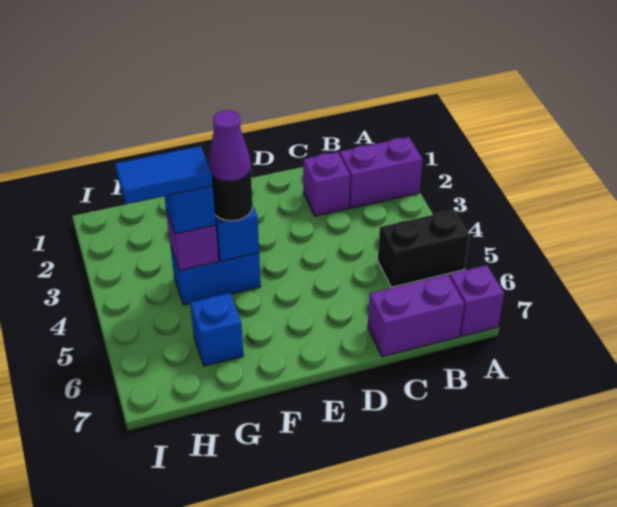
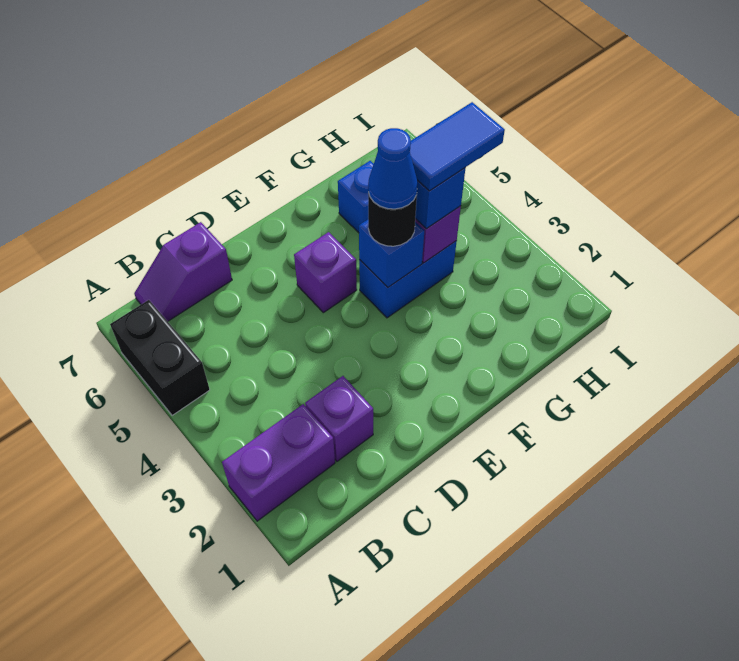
black 1x2 brick [378,210,469,287] -> black 1x2 brick turned to [110,300,210,416]
purple 1x1 brick [450,265,504,336] -> purple 1x1 brick moved to [294,232,357,313]
purple 1x2 brick [368,275,464,357] -> purple 1x2 slope [134,222,232,321]
purple 1x1 cone [208,110,251,182] -> blue 1x1 cone [368,128,418,209]

